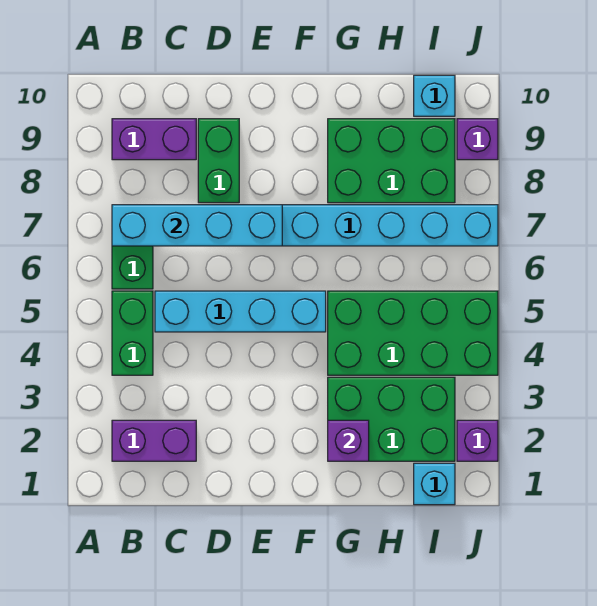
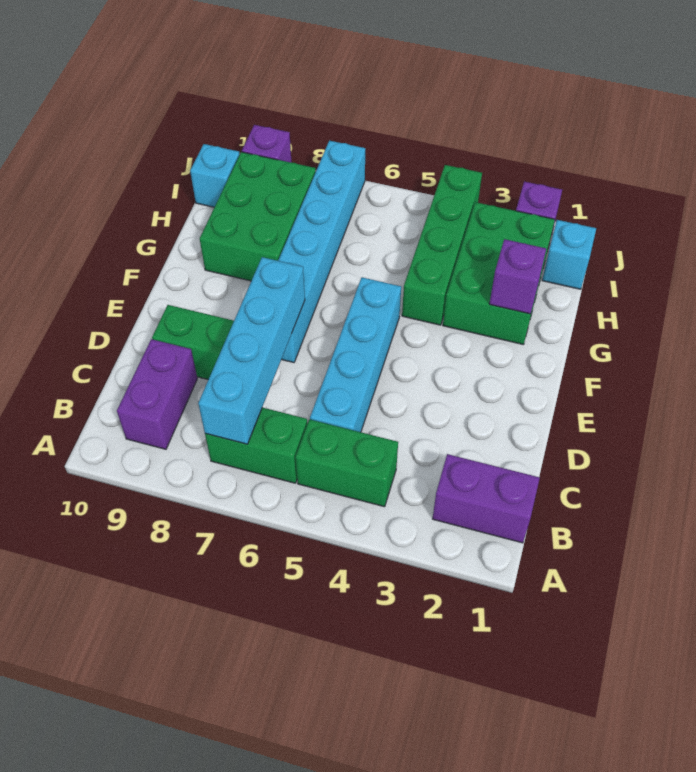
purple 1x2 brick [112,420,196,461] -> purple 1x2 brick turned to [433,454,540,543]
green 2x4 brick [328,291,498,375] -> green 1x4 brick [402,165,482,325]

